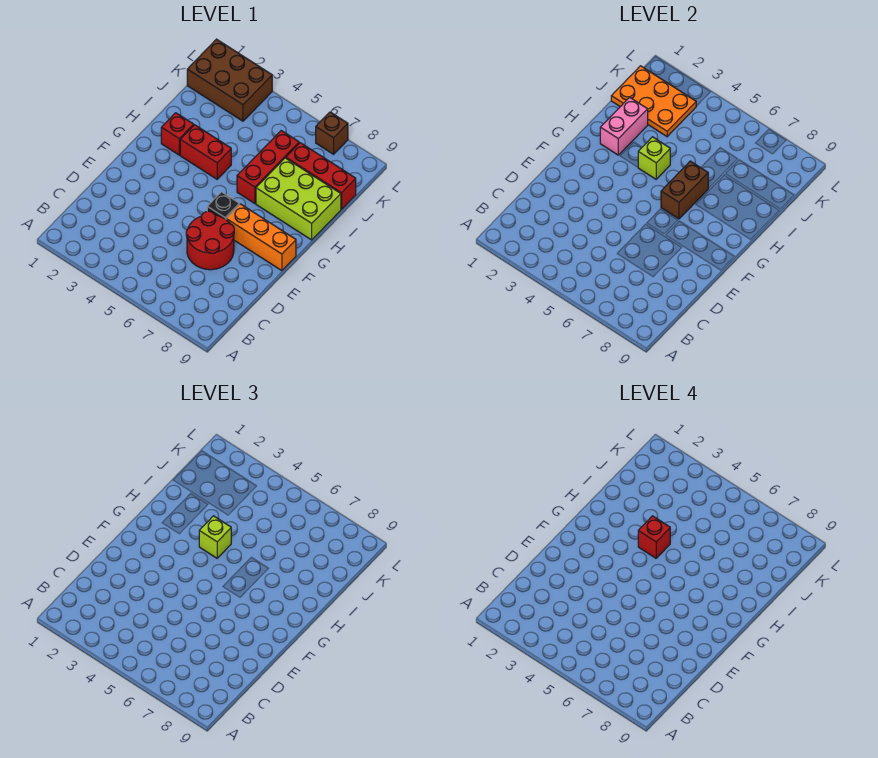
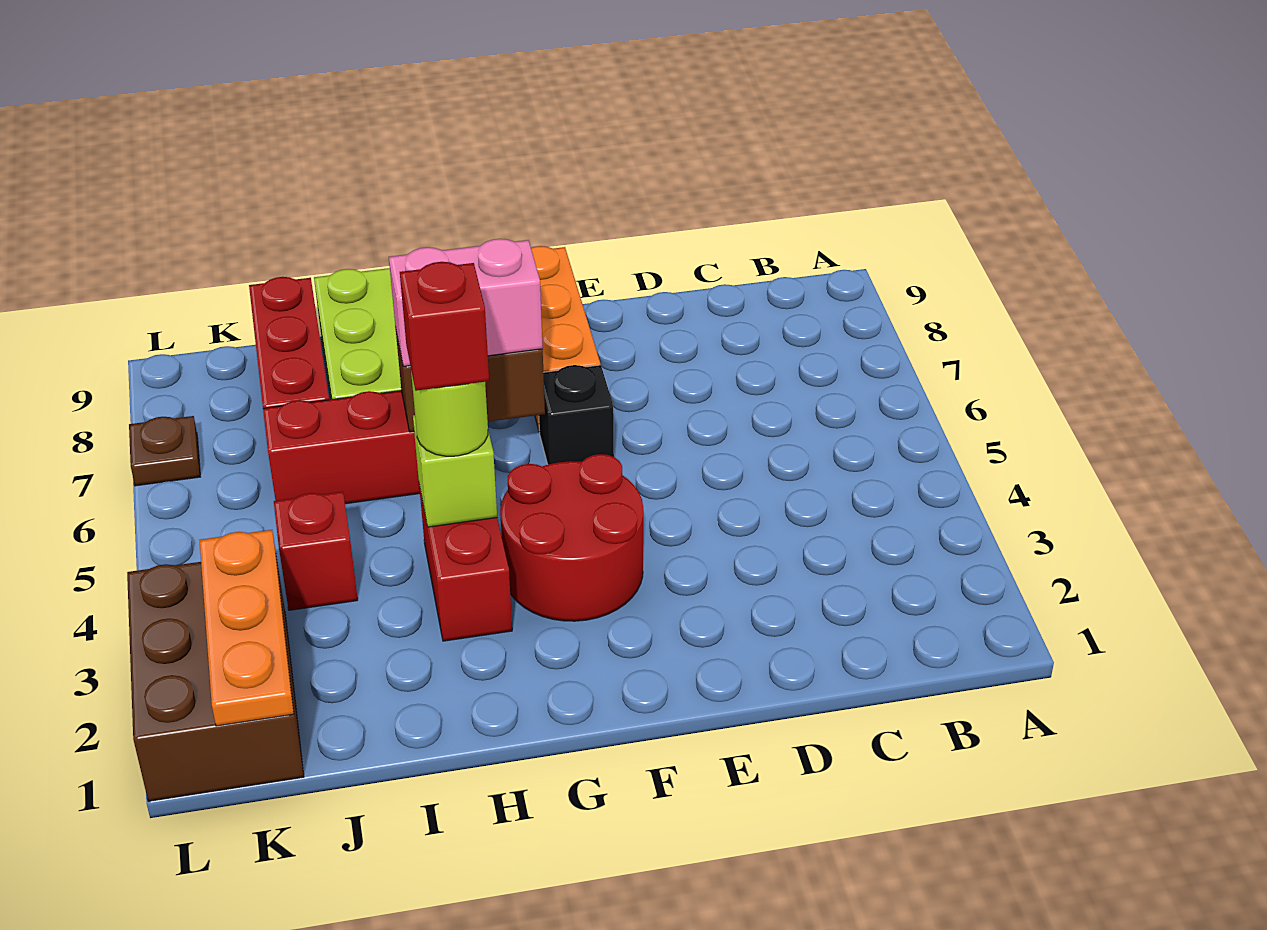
red 2x2 round brick [186,211,234,270] -> red 2x2 round brick moved to [500,454,643,621]
red 1x1 brick [161,113,194,155] -> red 1x1 brick moved to [274,492,358,610]
pink 1x2 brick [600,97,648,155] -> pink 1x2 brick moved to [389,239,543,366]
lime 1x1 brick [199,516,231,558] -> lime 1x1 round brick [411,371,488,456]
orange 2x3 plate [611,66,696,137] -> orange 1x3 plate [200,530,294,726]
brown 1x1 brick [316,112,348,154] -> brown 1x1 plate [129,416,200,486]

